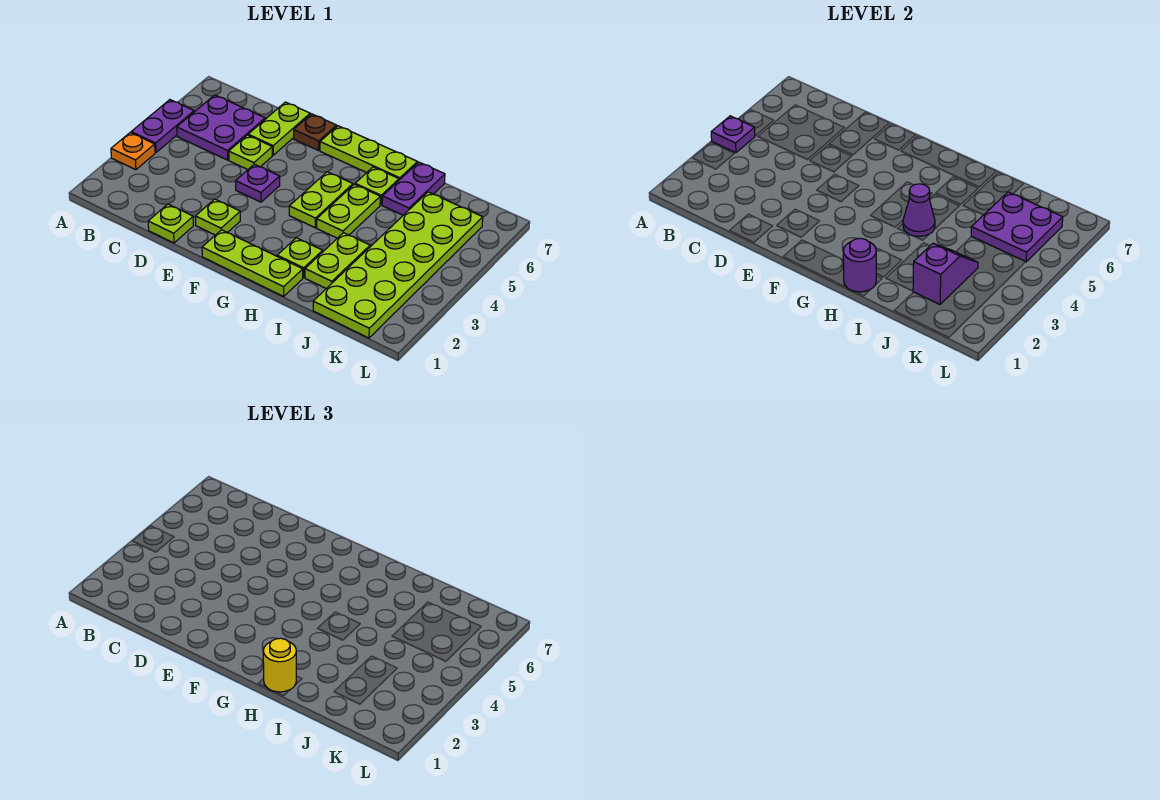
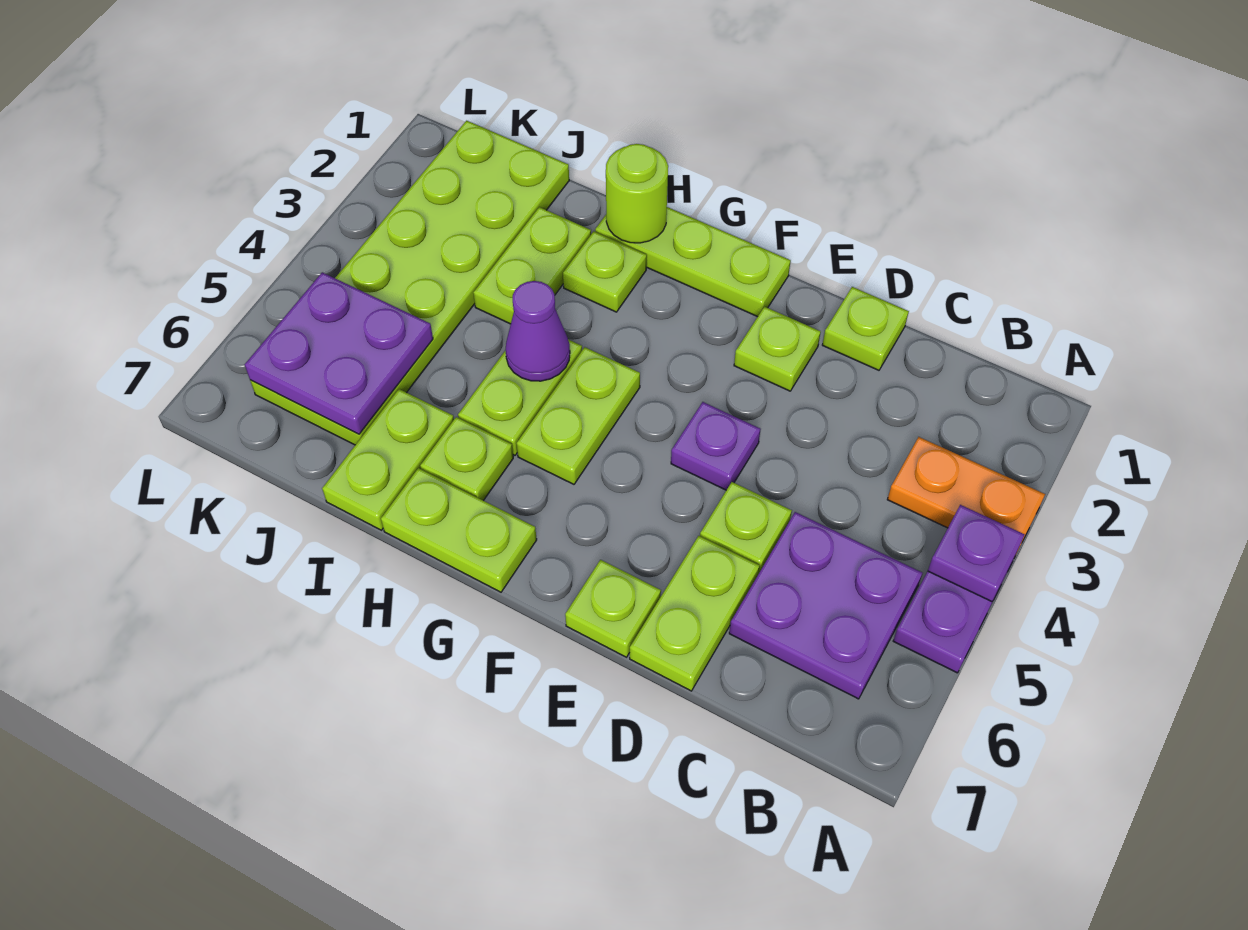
orange 1x1 plate [111,133,155,170] -> orange 1x2 plate [887,437,1045,549]
brown 1x1 plate [294,114,337,150] -> lime 1x1 plate [565,560,661,657]
lime 1x3 plate [320,126,417,180] -> lime 1x2 plate [381,468,537,592]
purple 1x1 round brick [843,238,876,292] -> lime 1x1 round brick [606,144,668,243]
yellow 1x1 round brick [263,638,296,692] -> none
purple 1x2 plate [382,162,445,215] -> lime 1x2 plate [322,389,454,530]
purple 1x2 slope [913,244,978,304] -> none

